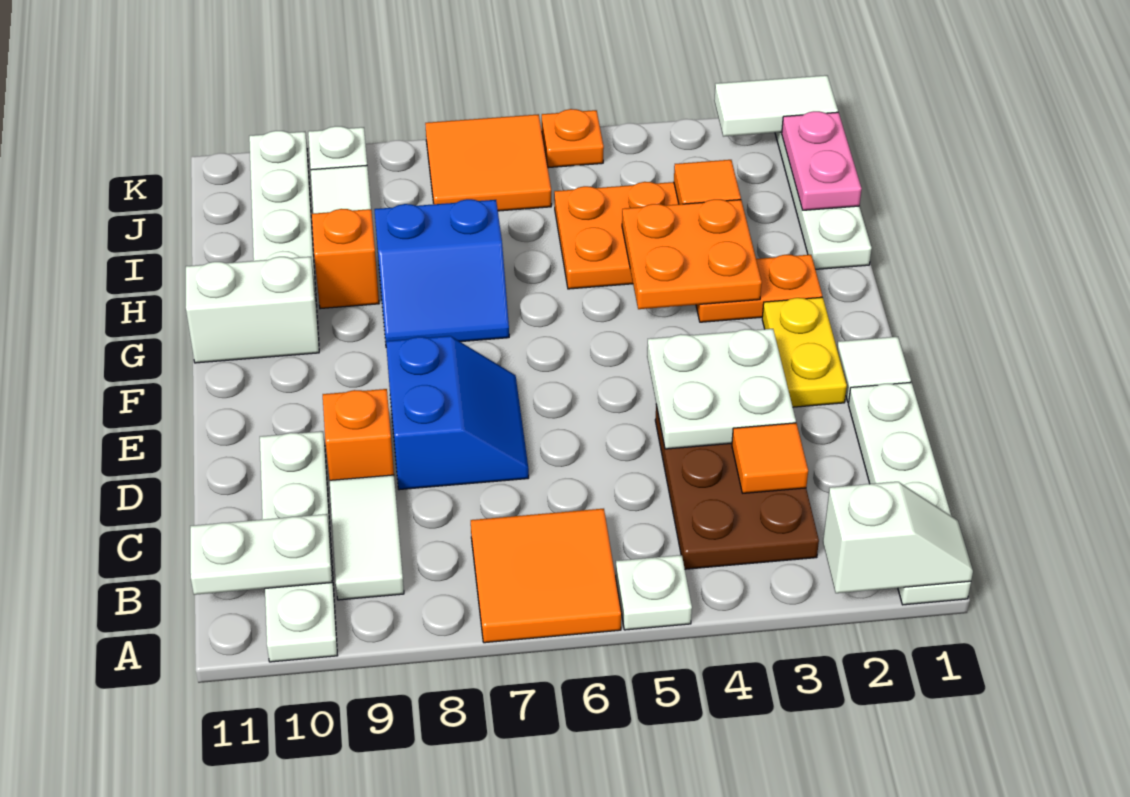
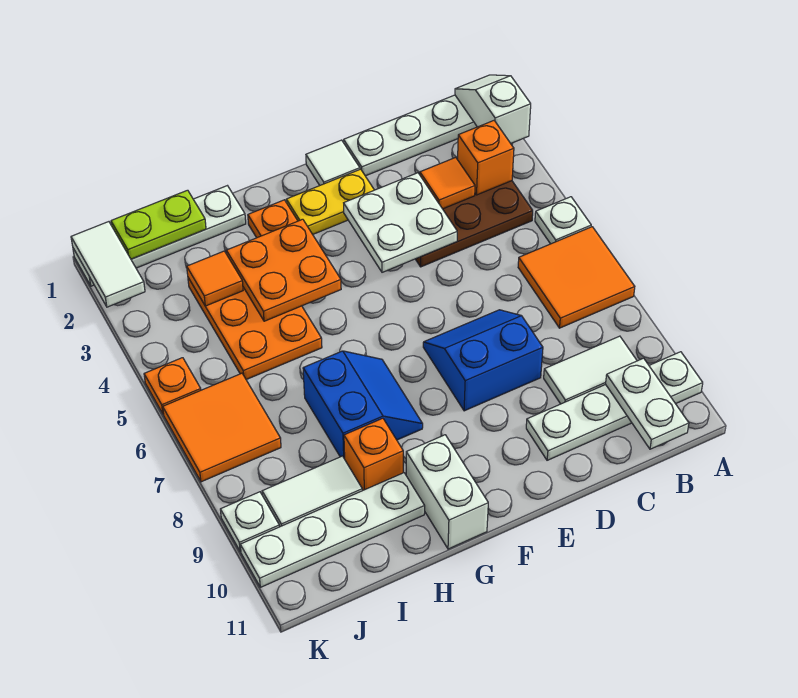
orange 1x1 brick [323,389,394,480] -> orange 1x1 brick moved to [458,121,514,195]
pink 1x2 plate [782,111,862,210] -> lime 1x2 plate [111,190,206,259]

